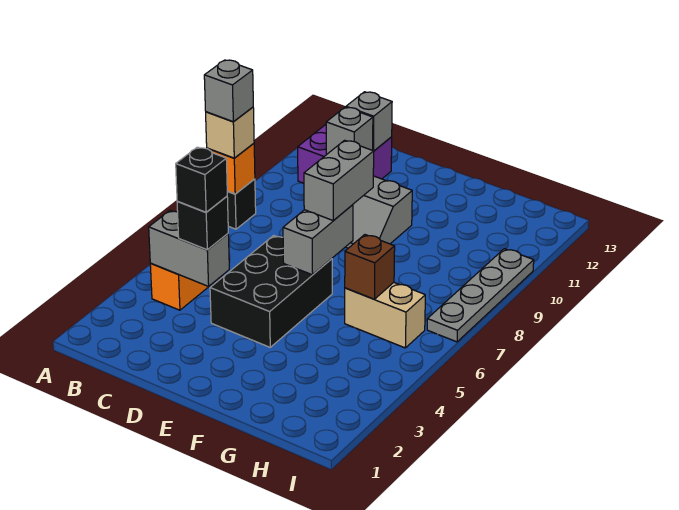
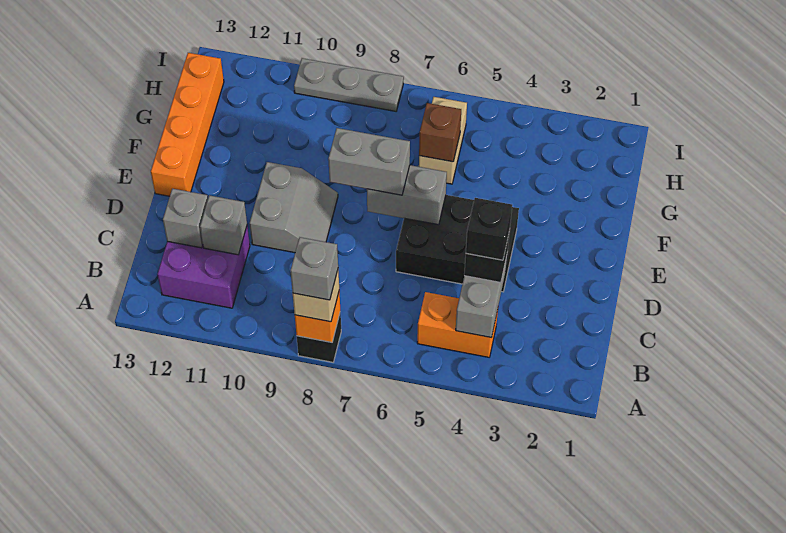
none -> orange 1x4 brick [151,53,224,196]
grey 1x4 plate [427,249,534,342] -> grey 1x3 plate [294,58,404,111]

